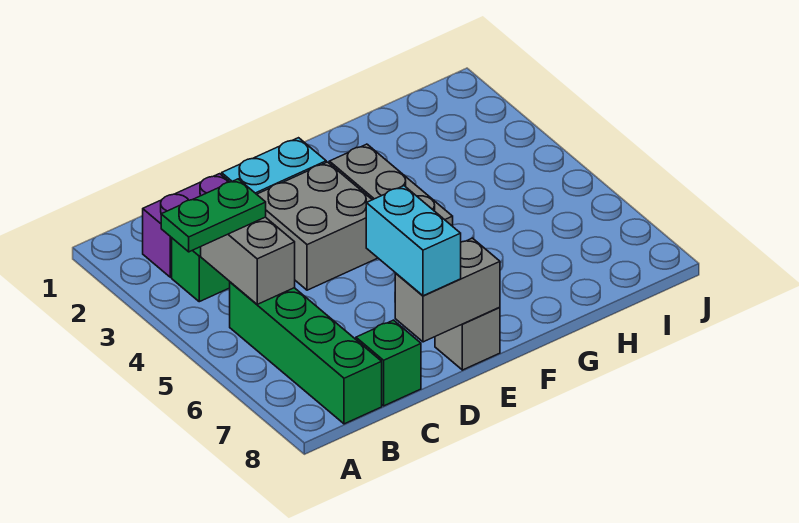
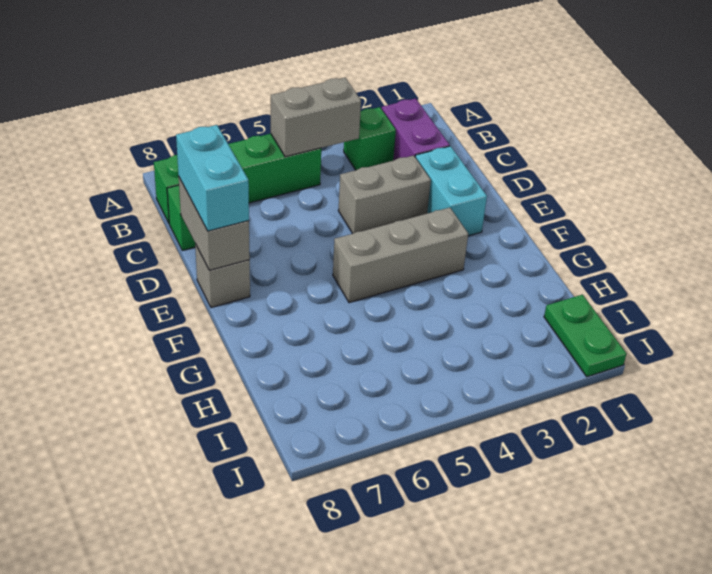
green 1x2 plate [161,179,266,252] -> green 1x2 plate moved to [544,295,626,377]
grey 2x2 brick [257,162,377,290] -> grey 1x2 brick [338,156,431,234]
cyan 1x2 brick [366,186,461,296] -> cyan 1x2 brick turned to [176,125,249,231]

